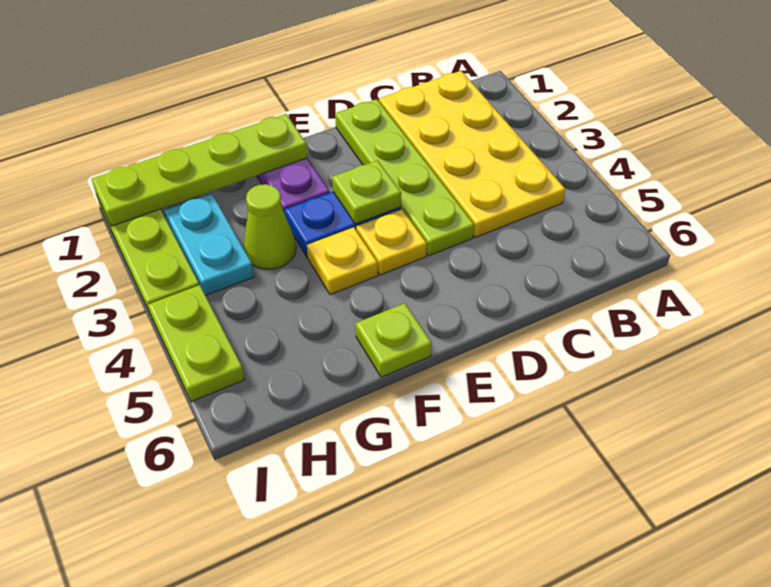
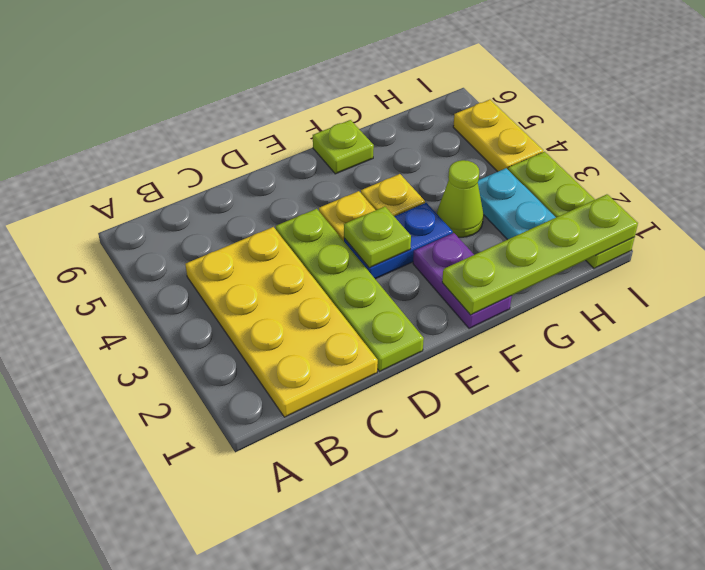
lime 1x2 plate [148,285,245,402] -> yellow 1x2 plate [453,100,543,172]

